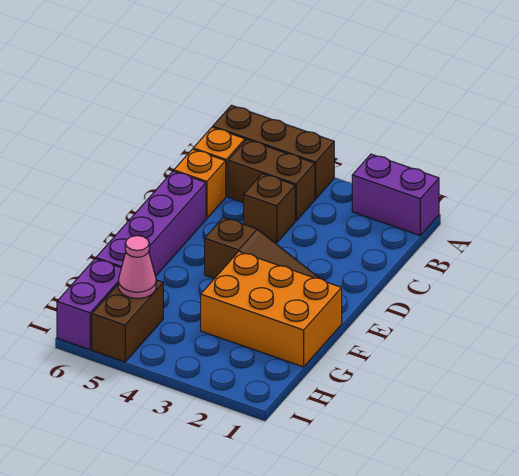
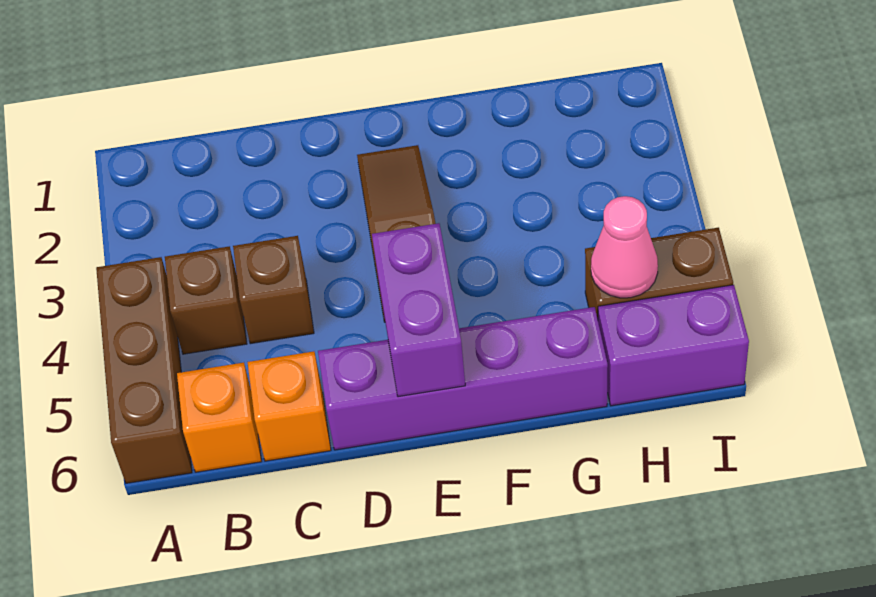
purple 1x2 brick [352,154,439,235] -> purple 1x2 brick moved to [372,223,465,397]
brown 1x2 brick [228,140,315,221] -> brown 1x1 brick [165,246,247,354]
orange 2x3 brick [201,252,342,367] -> none

